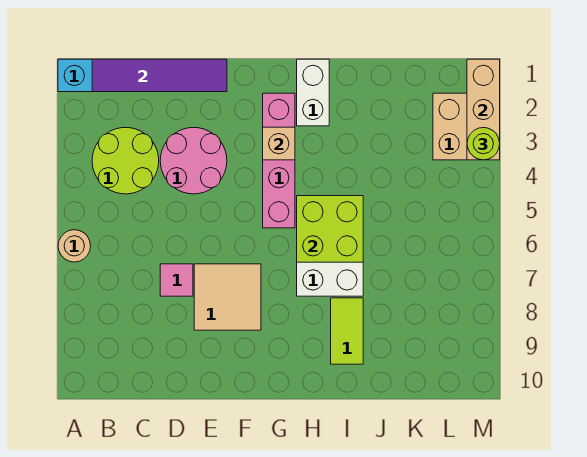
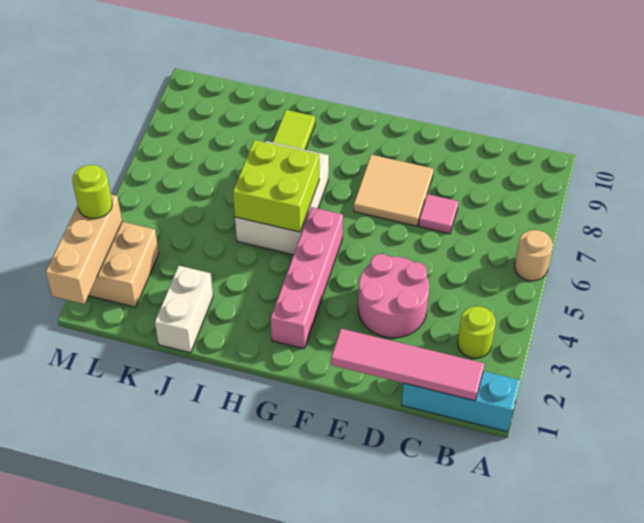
purple 1x4 tile [92,59,227,92] -> pink 1x4 tile [331,329,484,401]
lime 2x2 round brick [92,128,159,194] -> lime 1x1 round brick [458,306,496,358]
tan 1x1 brick [263,127,295,160] -> none
white 1x2 brick [297,59,329,126] -> white 1x2 brick moved to [155,266,213,353]

